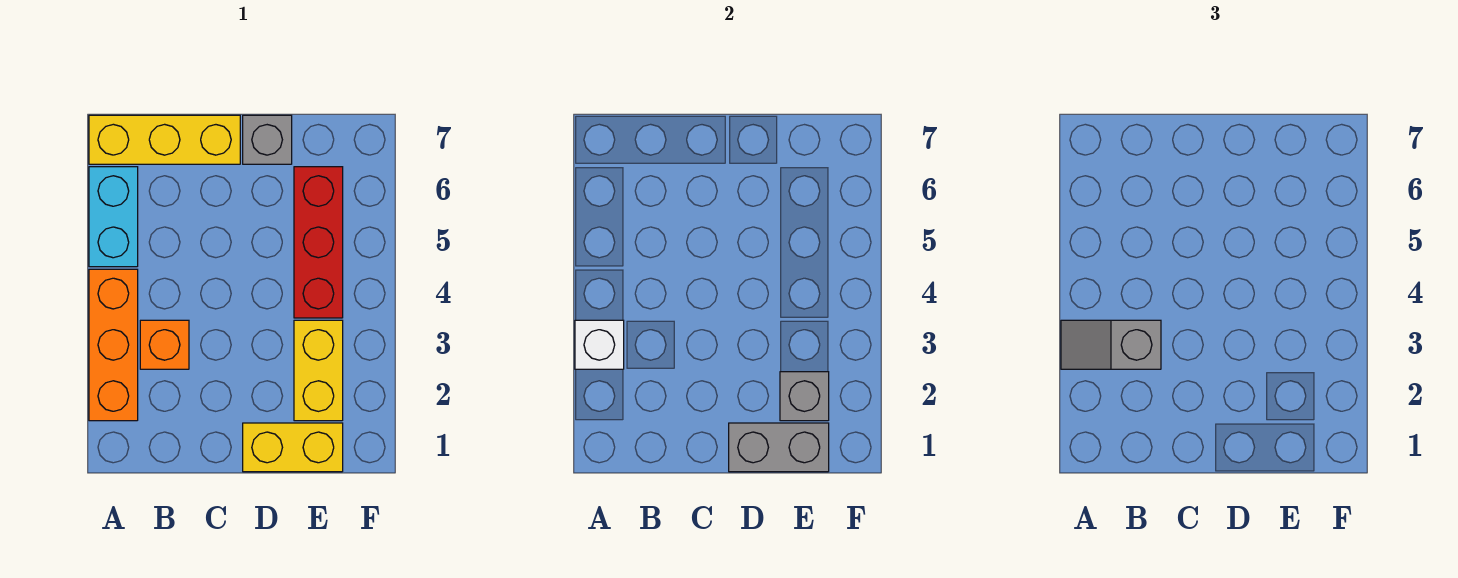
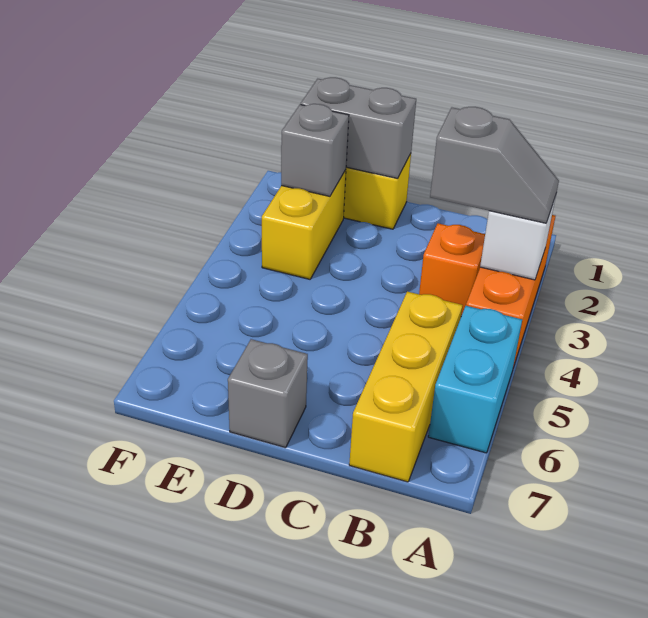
yellow 1x3 brick [89,115,240,164] -> yellow 1x3 brick turned to [349,292,463,482]
red 1x3 brick [294,167,343,318] -> none

